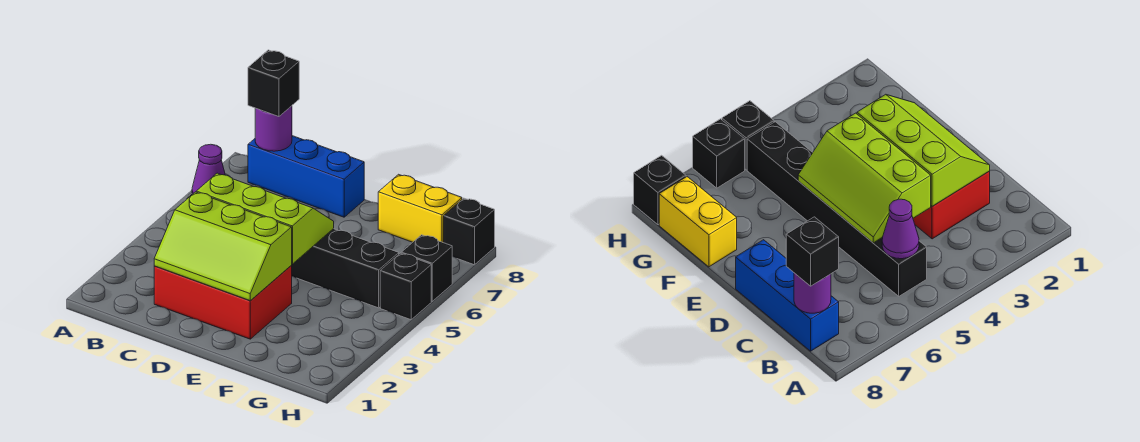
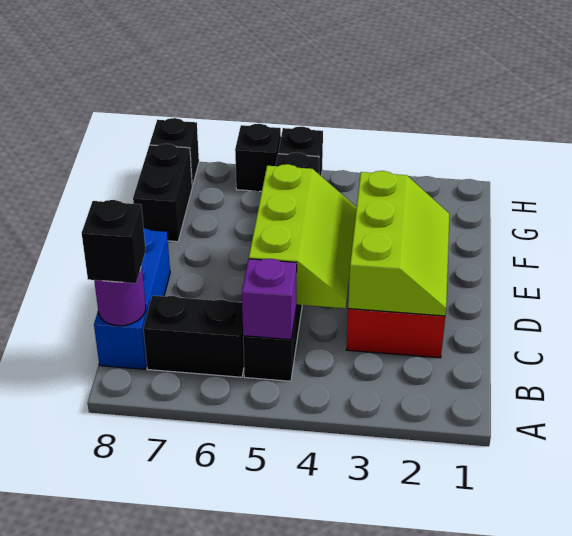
purple 1x1 cone [192,144,225,194] -> purple 1x1 brick [242,259,297,339]
none -> black 1x2 brick [143,296,244,377]
lime 2x3 slope [196,173,334,264] -> lime 2x3 slope turned to [249,164,357,308]
yellow 1x2 brick [378,174,462,243] -> black 1x2 brick [133,144,192,242]

